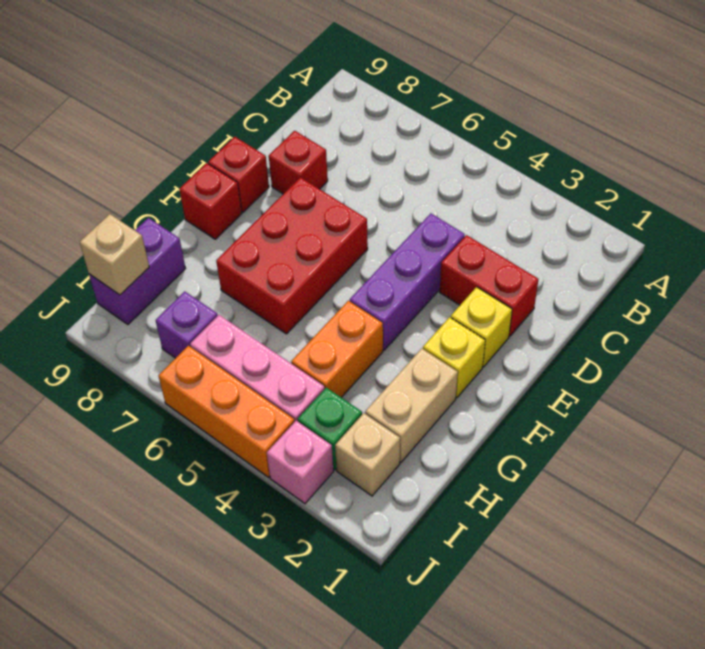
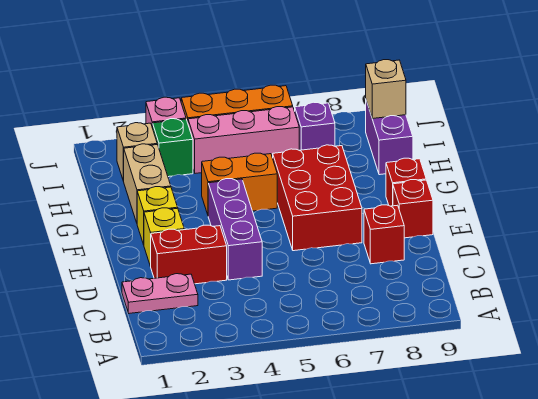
none -> pink 1x2 plate [122,274,198,313]
orange 1x2 brick [291,301,383,398] -> orange 1x2 brick turned to [202,153,277,214]

